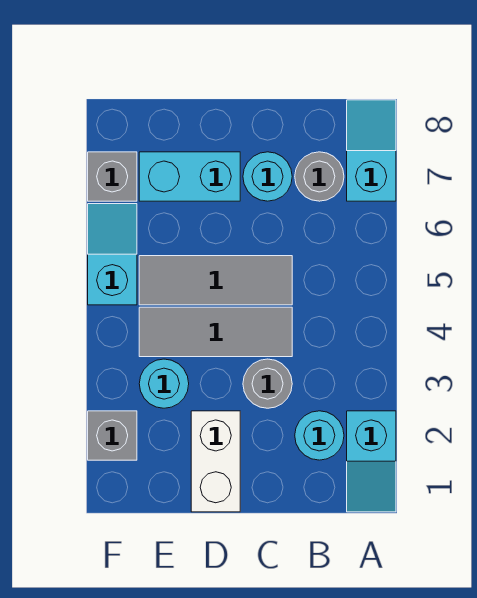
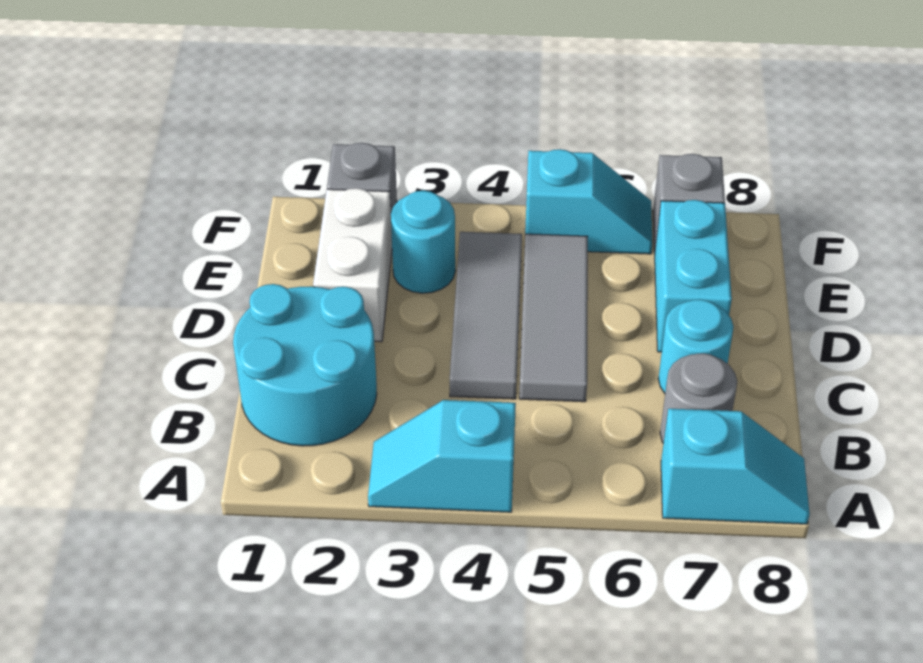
cyan 1x2 slope [347,411,396,512] -> cyan 1x2 slope moved to [368,400,516,512]
cyan 1x1 round brick [295,411,344,460] -> cyan 2x2 round brick [233,284,377,446]
grey 1x1 round brick [243,359,292,408] -> none
white 1x2 brick [191,411,240,512] -> white 1x2 brick turned to [313,188,392,342]

